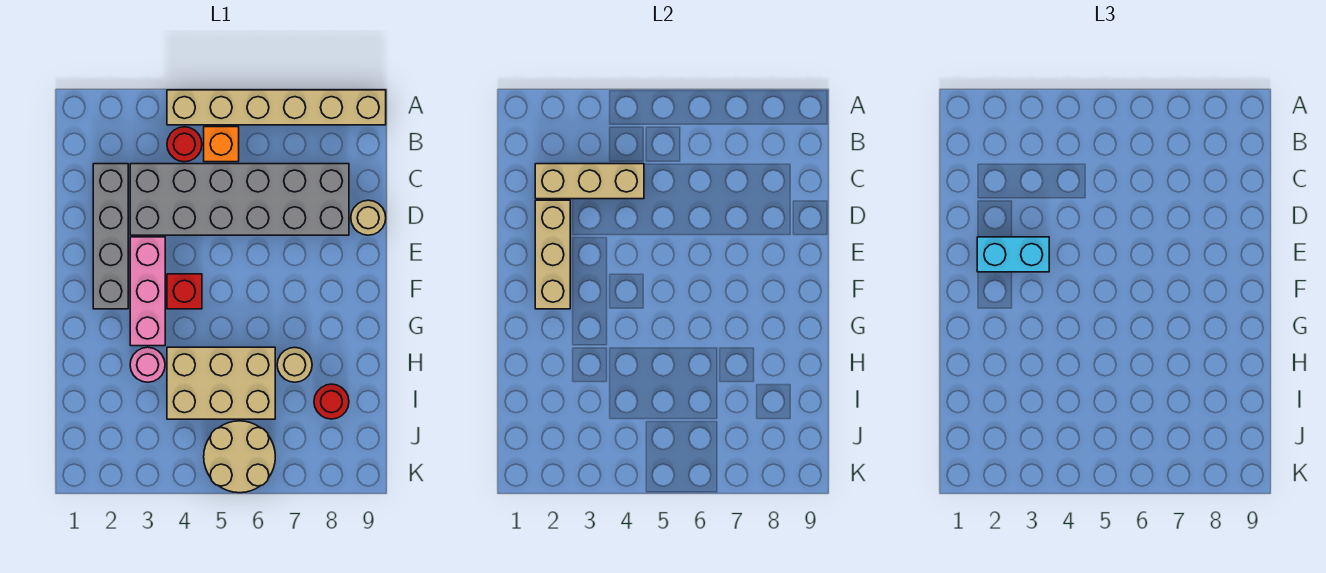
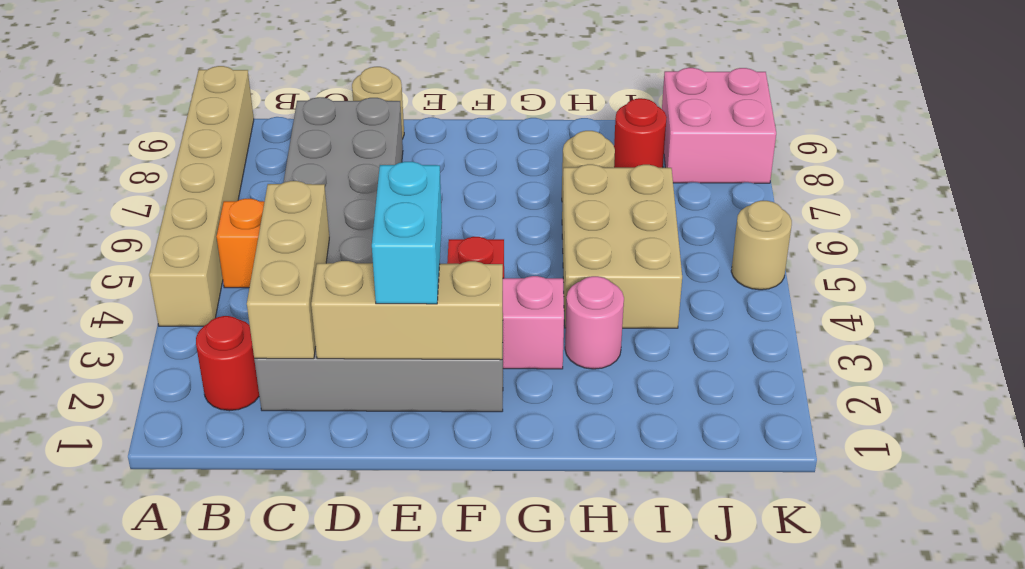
red 1x1 round brick [167,127,202,162] -> red 1x1 round brick moved to [196,316,259,411]
tan 2x2 round brick [204,421,275,493] -> tan 1x1 round brick [731,201,792,290]
none -> pink 2x2 brick [662,68,776,183]

